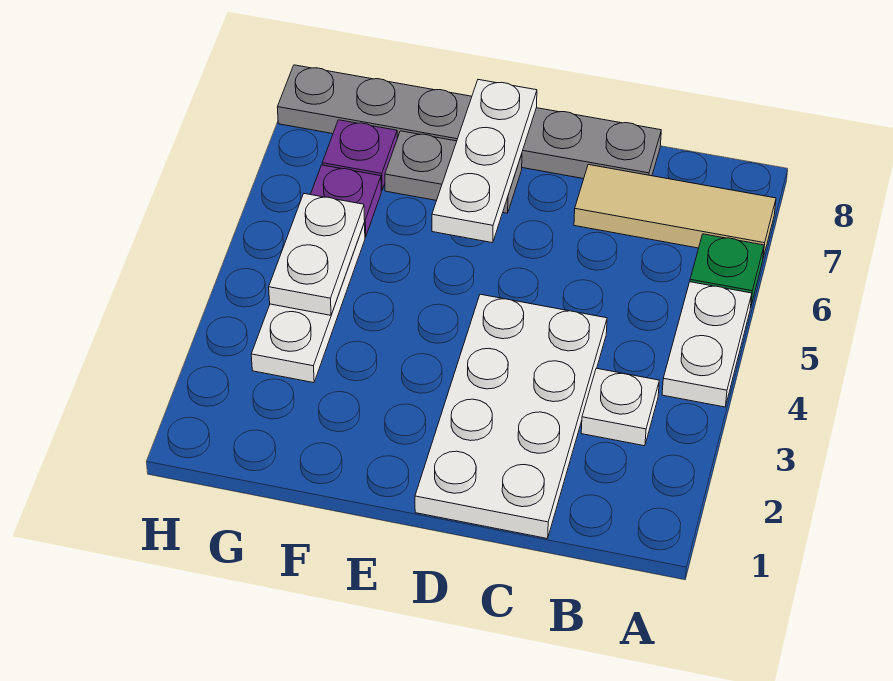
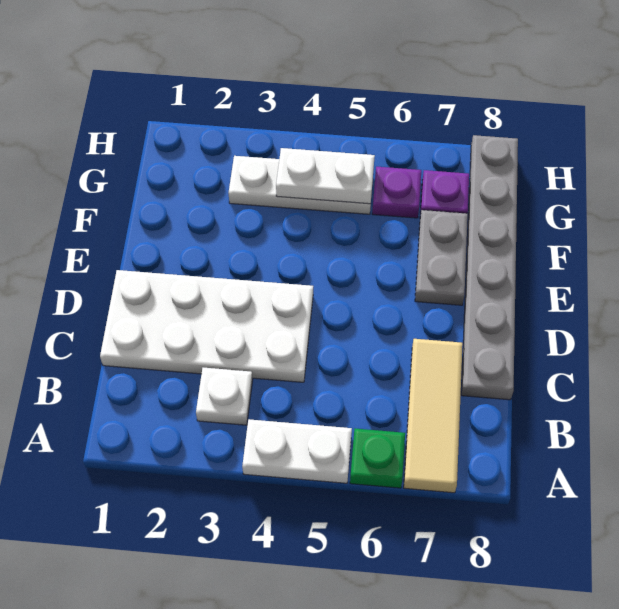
white 1x3 plate [432,80,537,243] -> none

